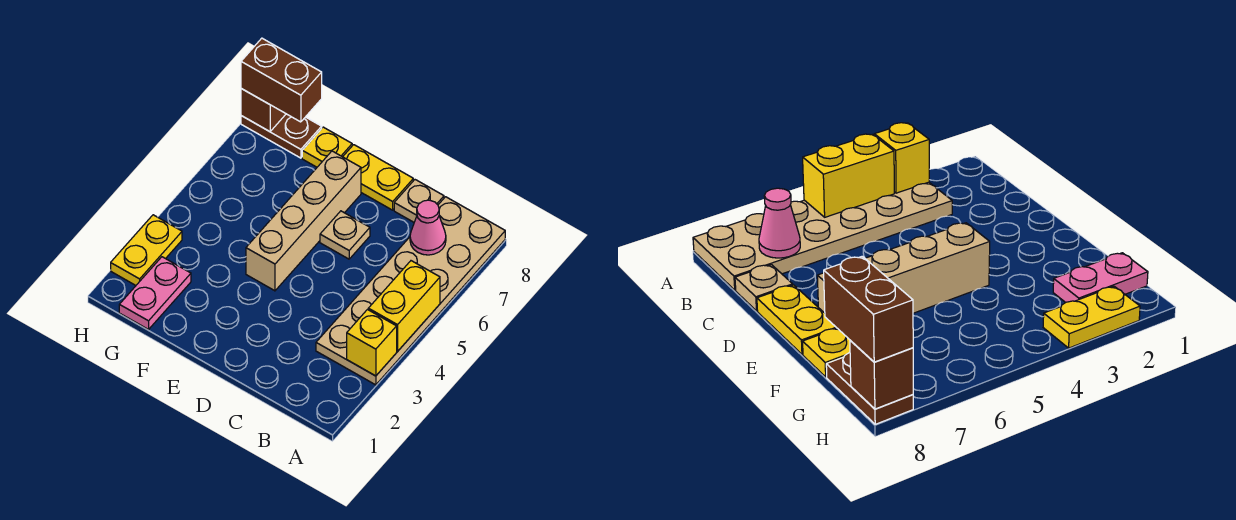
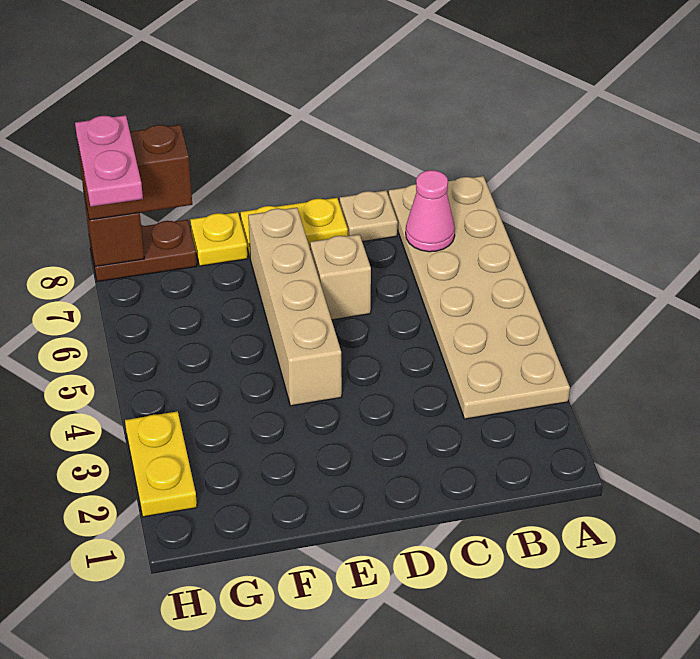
yellow 1x1 brick [347,310,397,376] -> none
yellow 1x2 brick [368,261,440,351] -> none
tan 1x1 plate [320,211,370,259] -> tan 1x1 brick [310,234,371,320]
pink 1x2 plate [119,257,191,329] -> pink 1x2 plate moved to [75,115,143,207]

